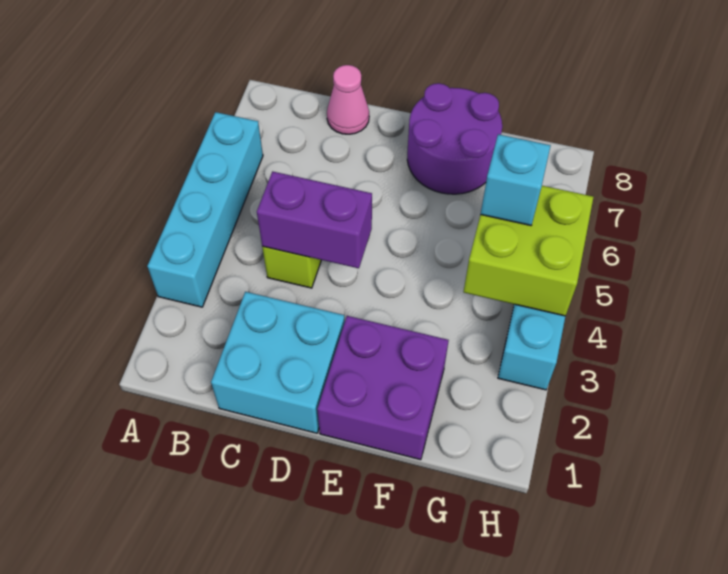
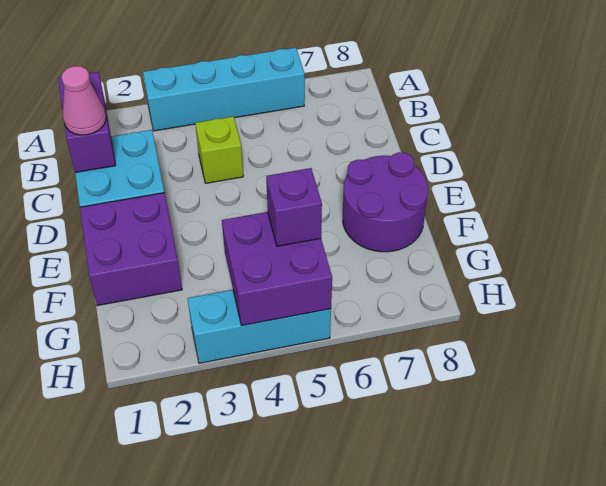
purple 1x2 brick [257,171,372,268] -> purple 1x2 brick moved to [58,72,116,173]
pink 1x1 cone [327,65,369,134] -> pink 1x1 cone moved to [61,66,106,135]
lime 2x2 brick [464,186,593,316] -> purple 2x2 brick [222,212,332,325]
cyan 1x1 brick [480,134,551,225] -> purple 1x1 brick [266,168,322,246]

